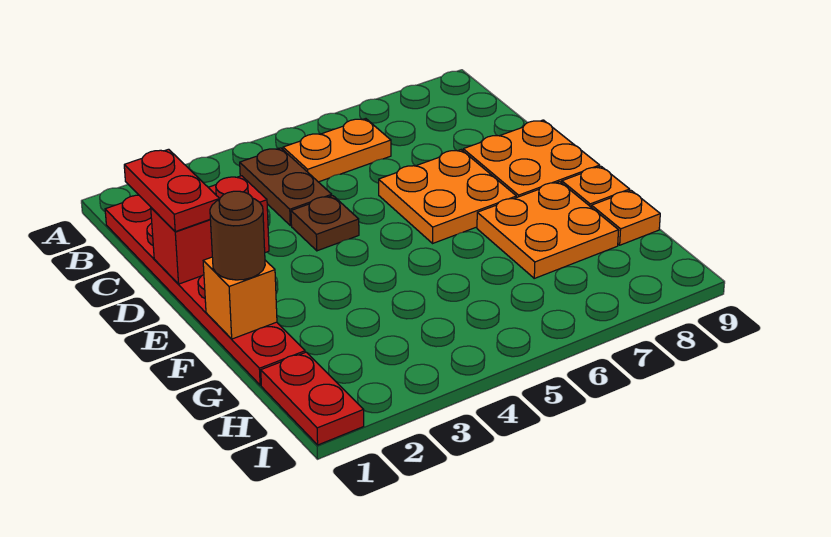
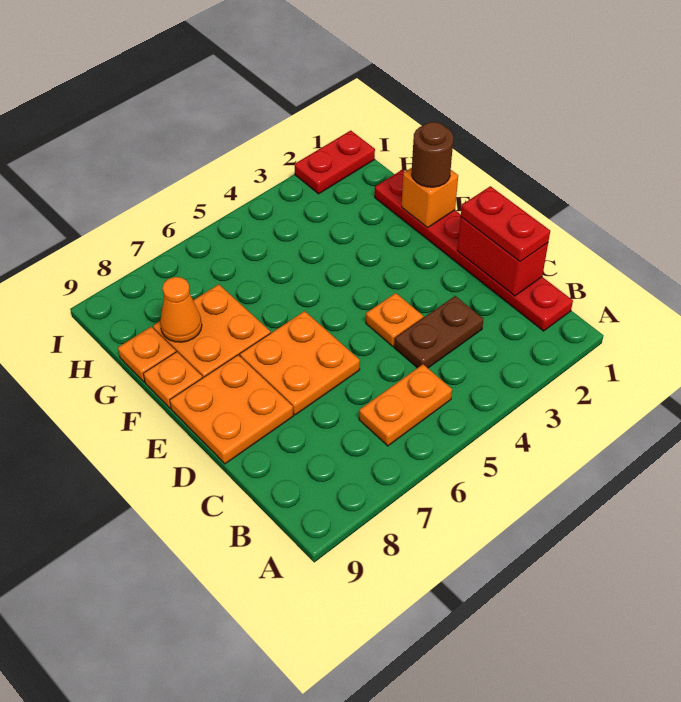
brown 1x2 plate [240,148,332,226] -> brown 1x2 plate turned to [394,296,483,368]
red 1x2 brick [151,176,269,284] -> red 1x2 brick turned to [457,217,548,296]
brown 1x1 plate [291,196,359,251] -> orange 1x1 plate [366,293,423,347]
none -> orange 1x1 cone [160,277,202,342]
red 1x2 plate [261,352,364,445] -> red 1x2 plate turned to [294,130,375,194]

